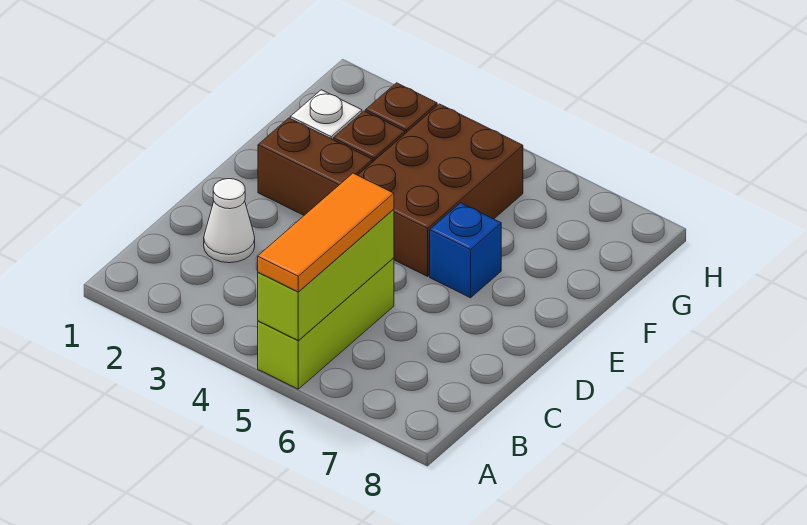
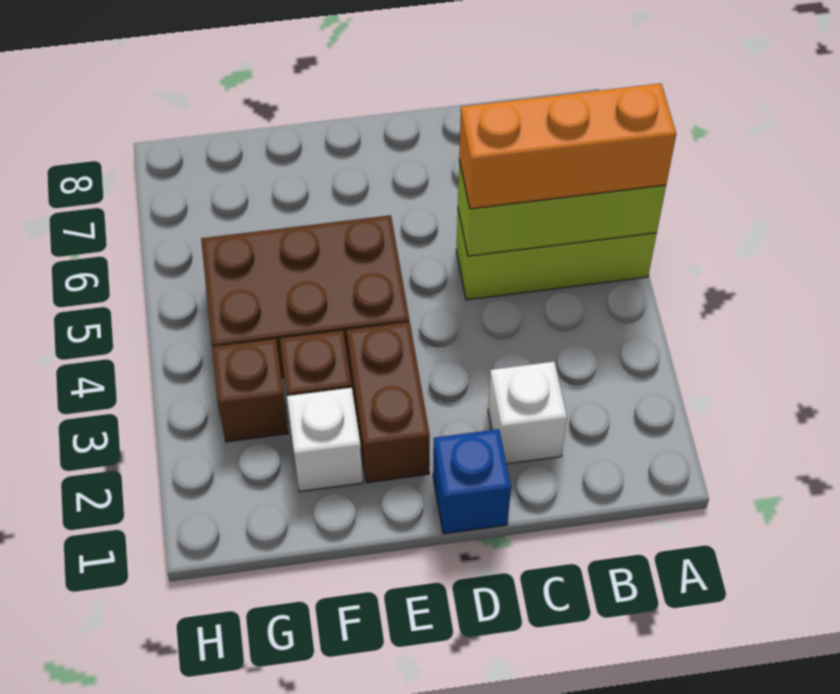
orange 1x3 tile [258,173,394,292] -> orange 1x3 brick [459,83,676,209]
white 1x1 cone [204,179,255,263] -> white 1x1 brick [488,362,567,464]
blue 1x1 brick [430,203,501,298] -> blue 1x1 brick moved to [433,429,511,534]

